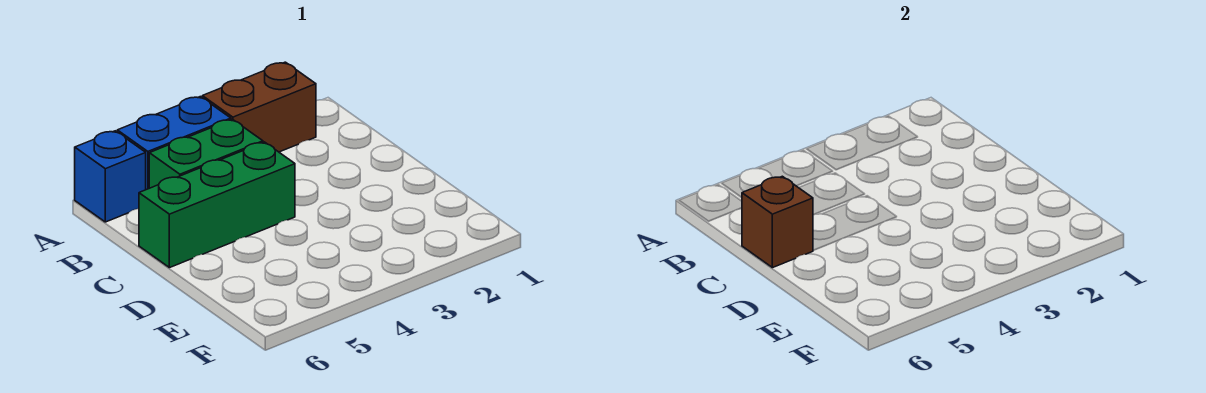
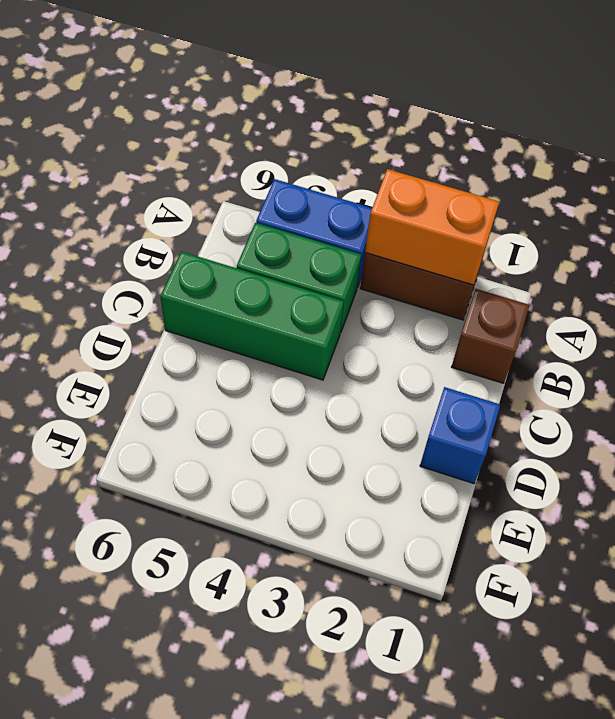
none -> orange 1x2 brick [365,169,499,285]
blue 1x1 brick [75,131,146,222] -> blue 1x1 brick moved to [420,387,500,484]
brown 1x1 brick [742,176,813,268] -> brown 1x1 brick moved to [452,289,529,383]

